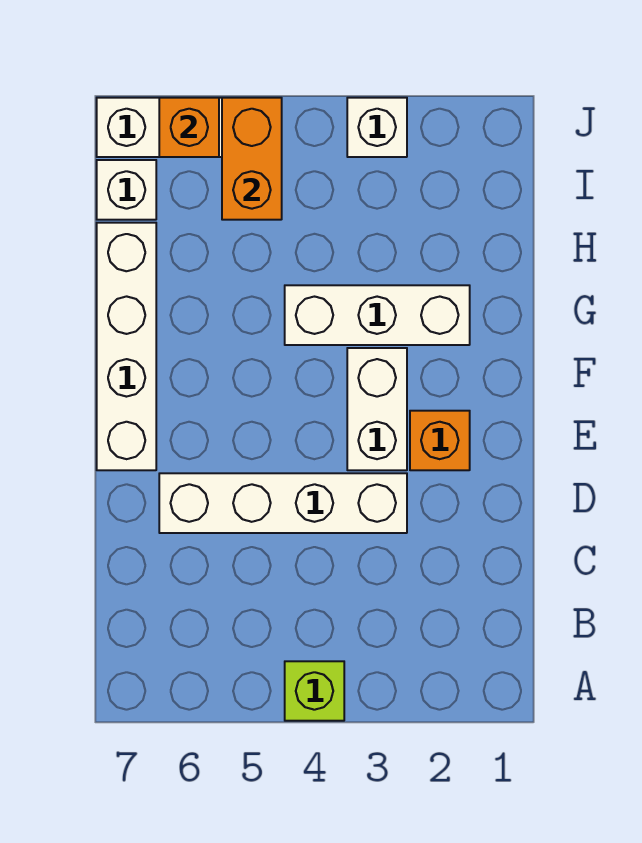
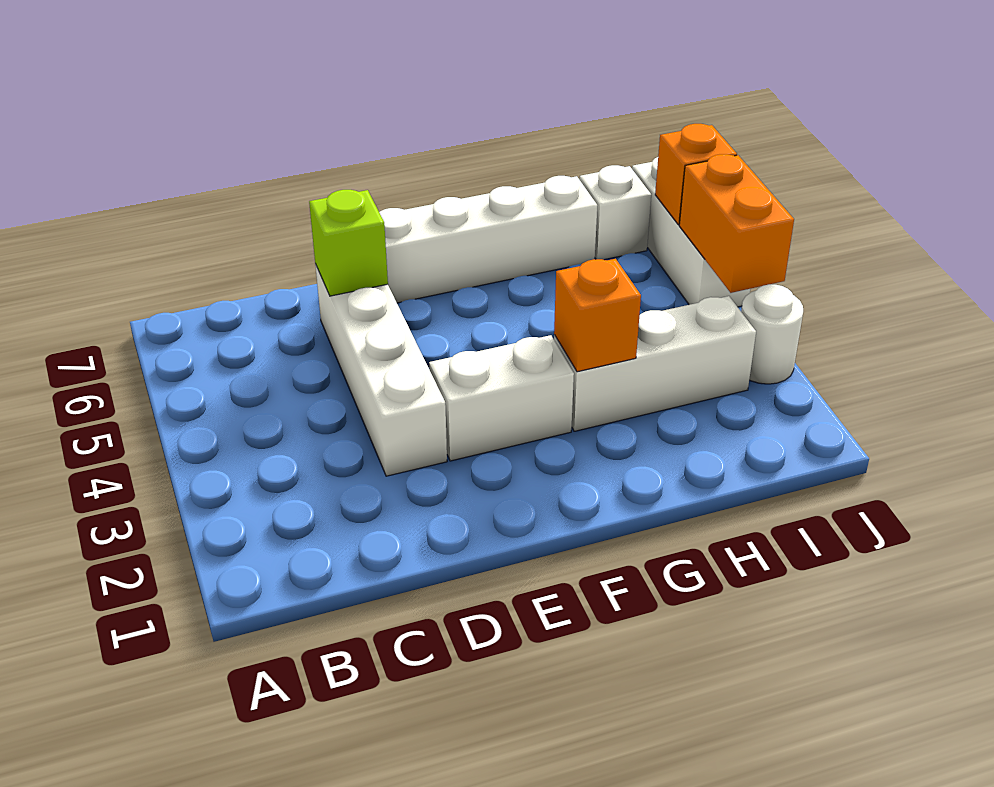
lime 1x1 brick [285,661,344,721] -> lime 1x1 brick moved to [309,190,388,296]
orange 1x1 brick [410,411,470,470] -> orange 1x1 brick moved to [554,259,641,372]
white 1x3 brick [285,285,470,345] -> white 1x3 brick turned to [554,296,756,431]
orange 1x2 brick [222,98,282,220] -> orange 1x2 brick turned to [679,154,794,293]
white 1x1 brick [347,98,407,157] -> white 1x1 round brick [741,284,803,384]

